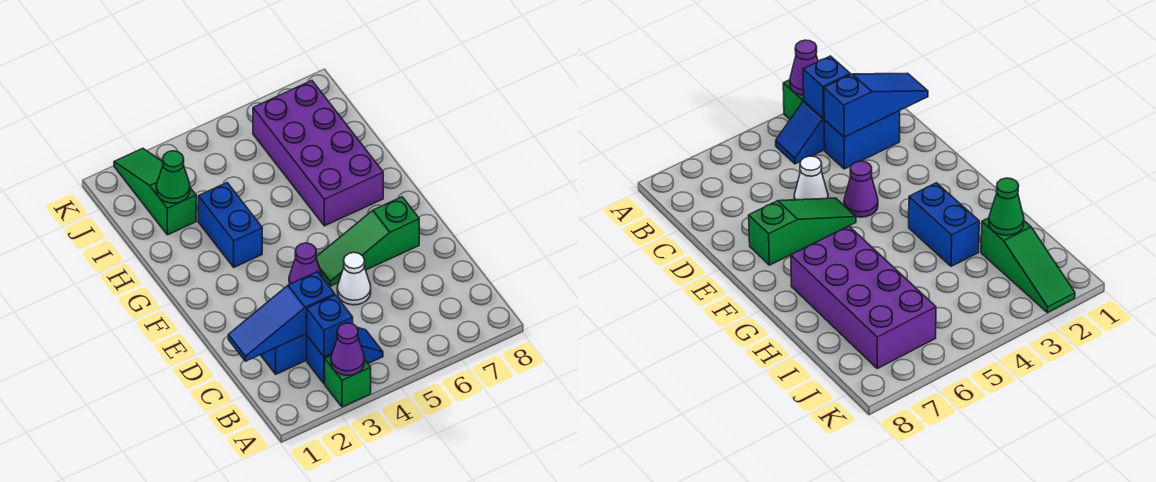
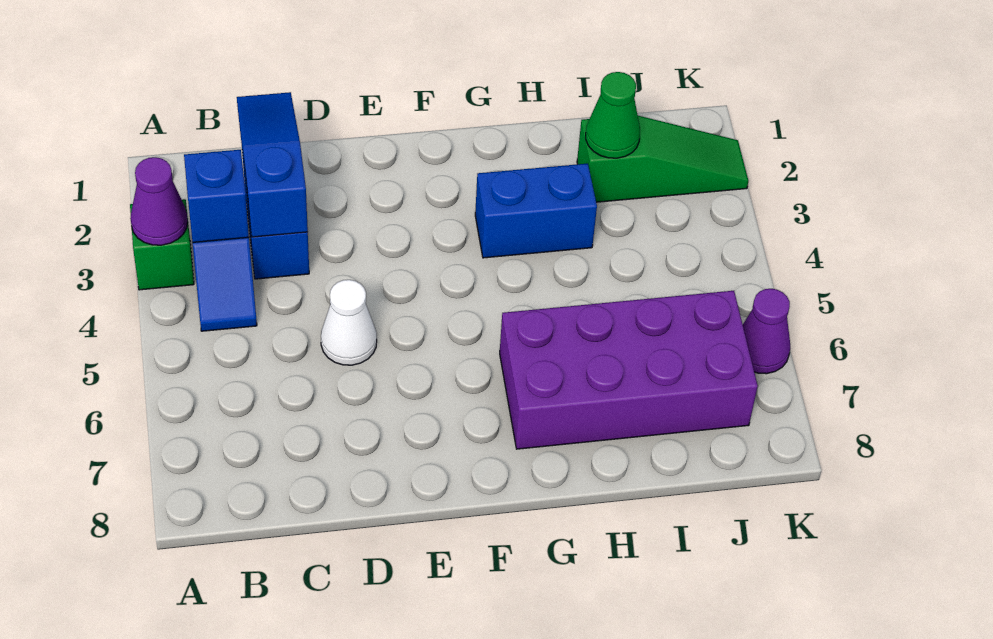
purple 1x1 cone [289,243,322,284] -> purple 1x1 cone moved to [743,289,790,374]
green 1x3 slope [316,197,419,286] -> none

